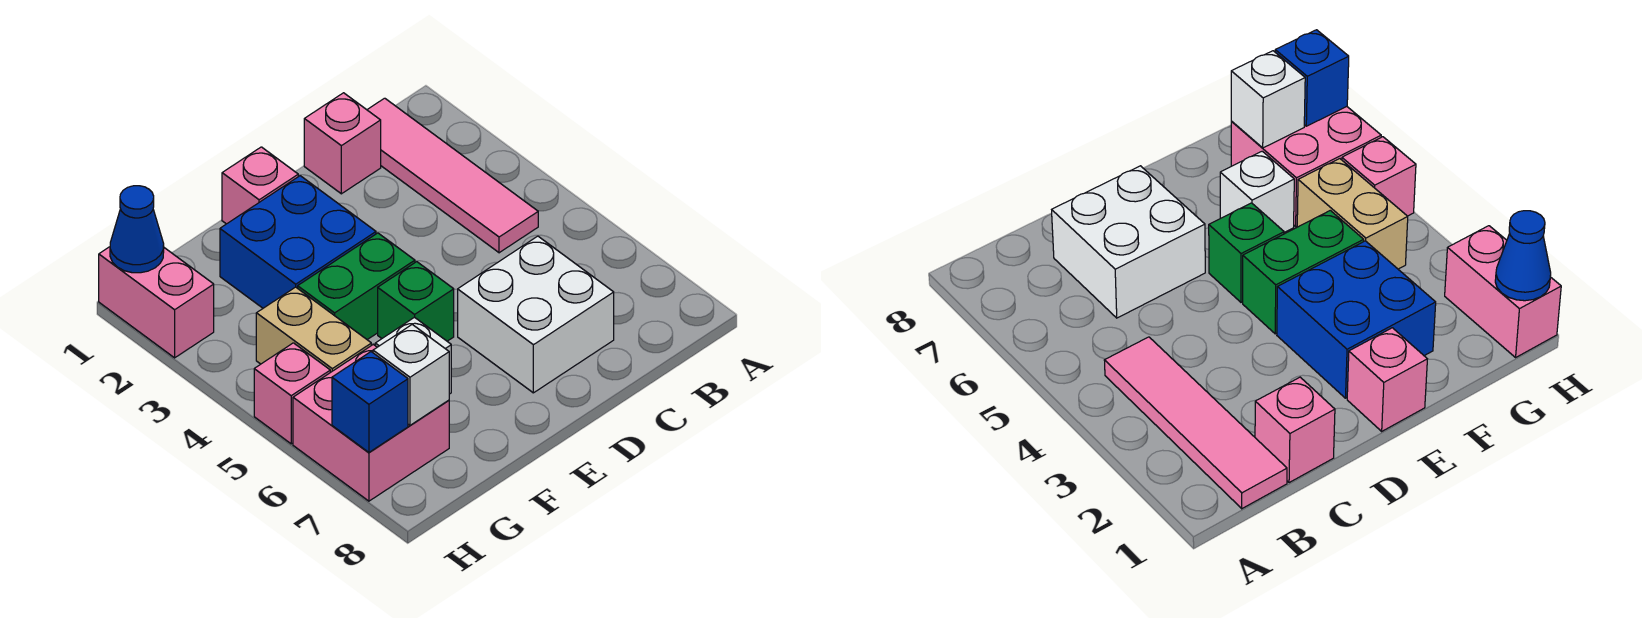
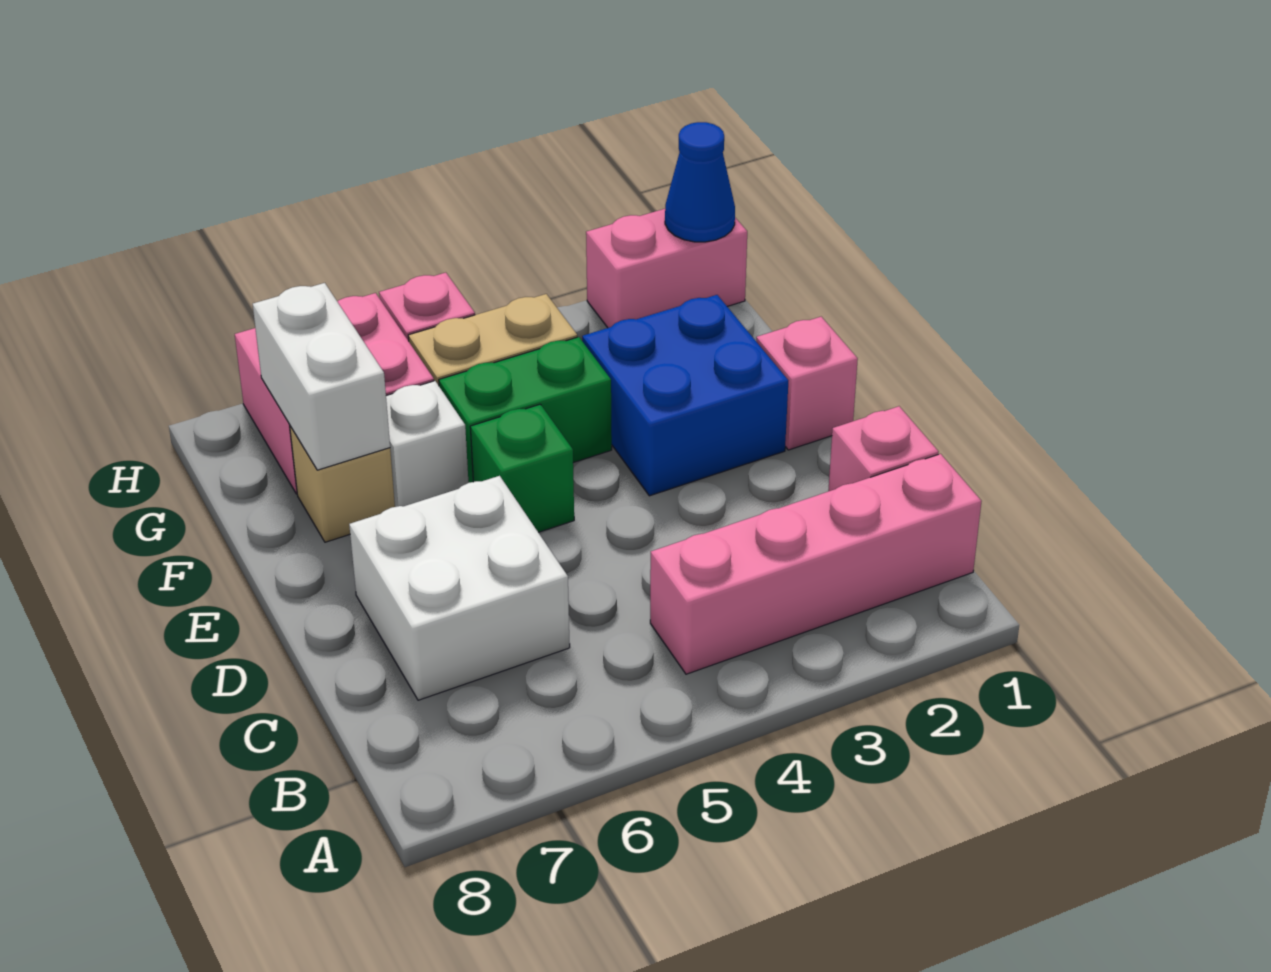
pink 1x4 tile [367,98,538,253] -> pink 1x4 brick [650,454,981,674]
green 1x2 brick [298,233,415,340] -> green 1x2 brick turned to [439,337,612,483]
none -> tan 1x1 brick [290,426,395,542]
white 1x1 brick [373,325,449,425] -> white 1x2 brick [253,283,390,470]
blue 1x1 brick [332,352,408,452] -> none

